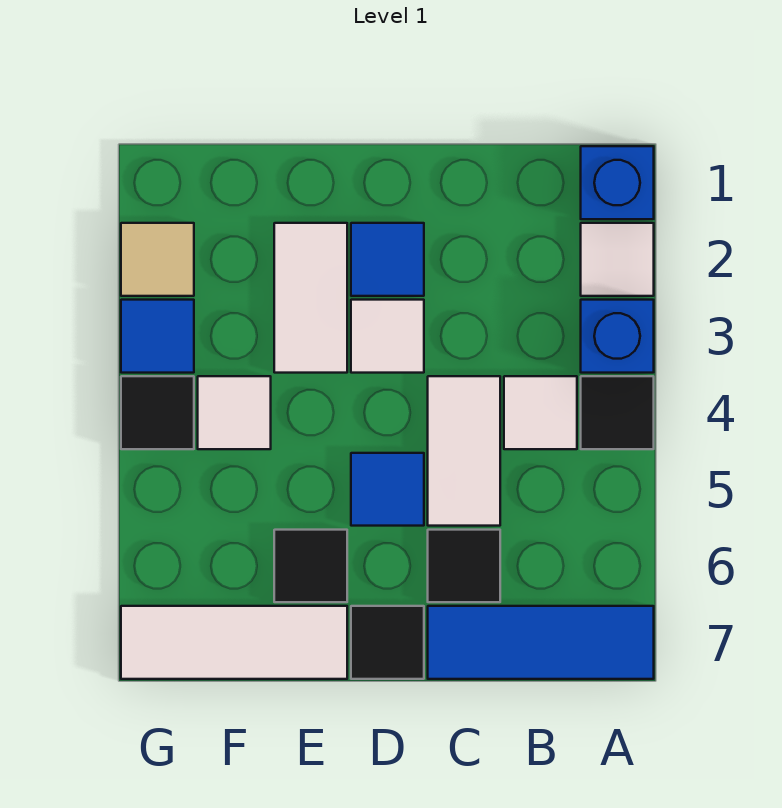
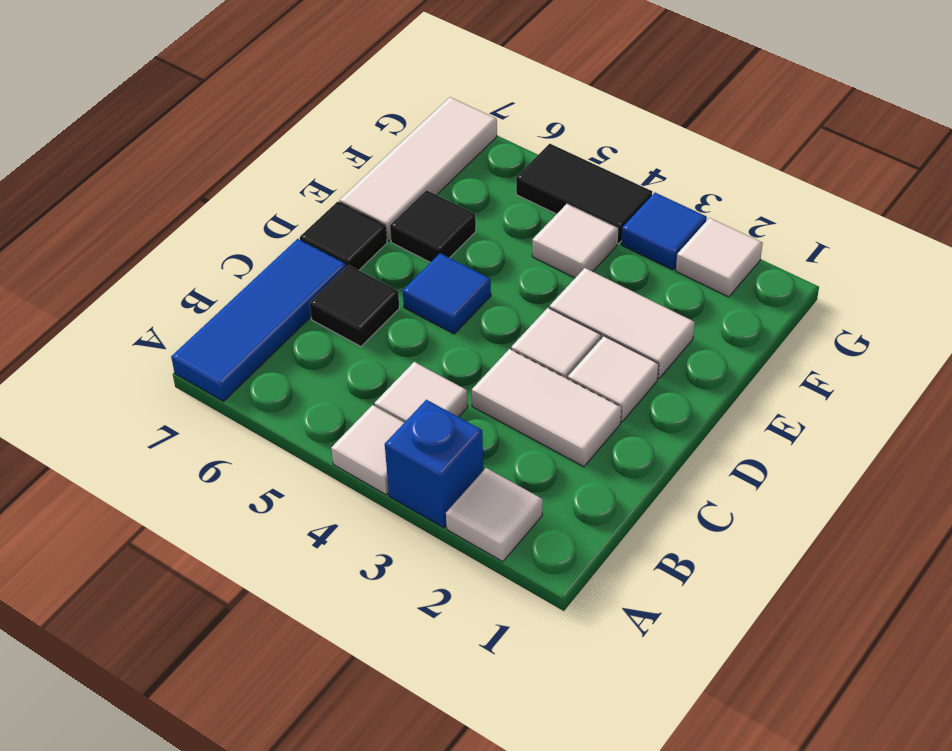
blue 1x1 brick [581,146,654,219] -> none
black 1x1 tile [581,376,654,449] -> white 1x1 tile [331,405,404,495]
white 1x2 tile [428,376,500,526] -> white 1x2 tile moved to [472,349,621,467]
blue 1x1 tile [351,223,424,296] -> white 1x1 tile [568,336,659,422]
tan 1x1 tile [121,223,194,296] -> white 1x1 tile [676,218,763,297]
black 1x1 tile [121,376,194,449] -> black 1x2 tile [516,144,652,244]

